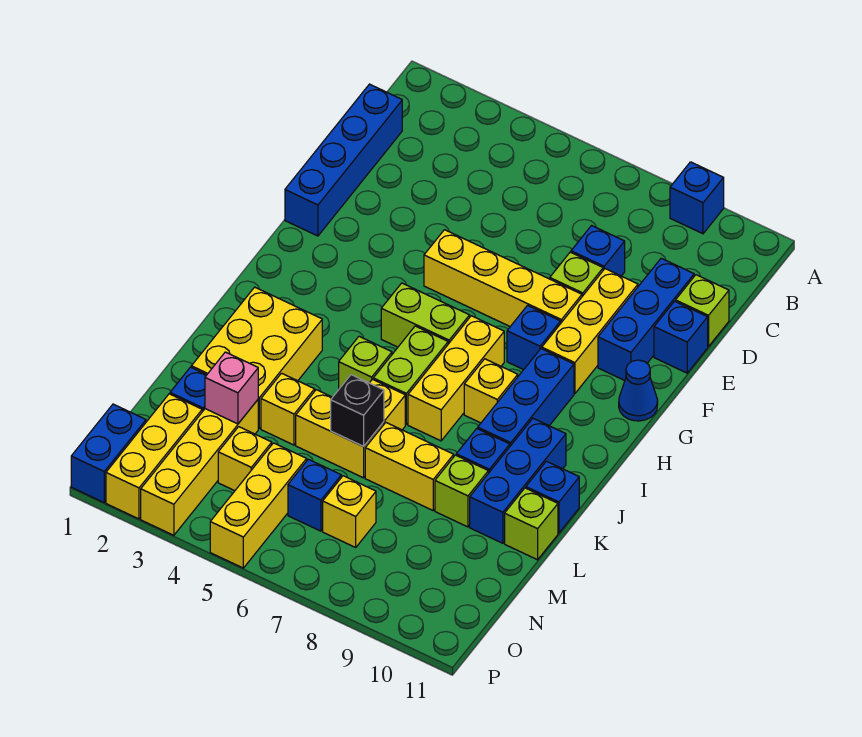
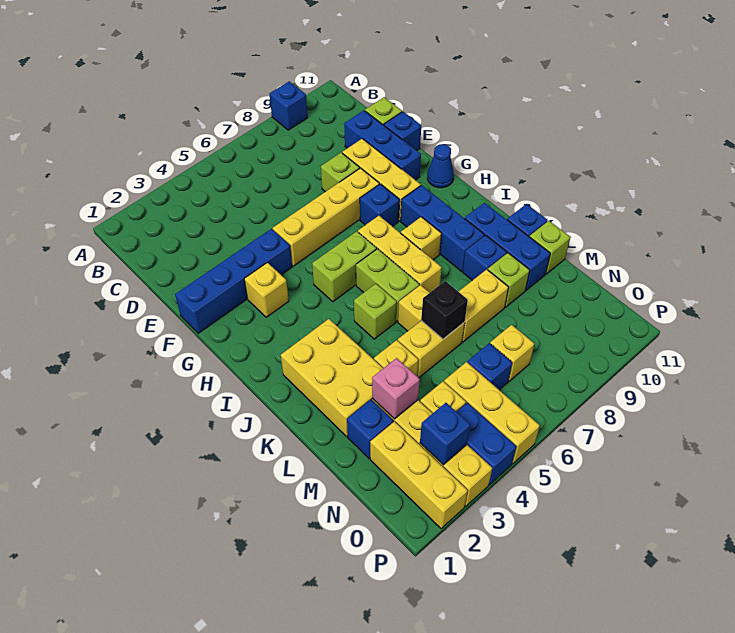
blue 1x4 brick [285,84,402,236] -> blue 1x4 brick turned to [175,229,292,333]
blue 1x1 brick [571,226,625,276] -> blue 1x1 brick moved to [420,403,470,465]
none -> yellow 1x1 brick [244,263,289,317]
blue 1x2 brick [71,404,146,502] -> blue 1x2 brick moved to [457,403,516,485]

